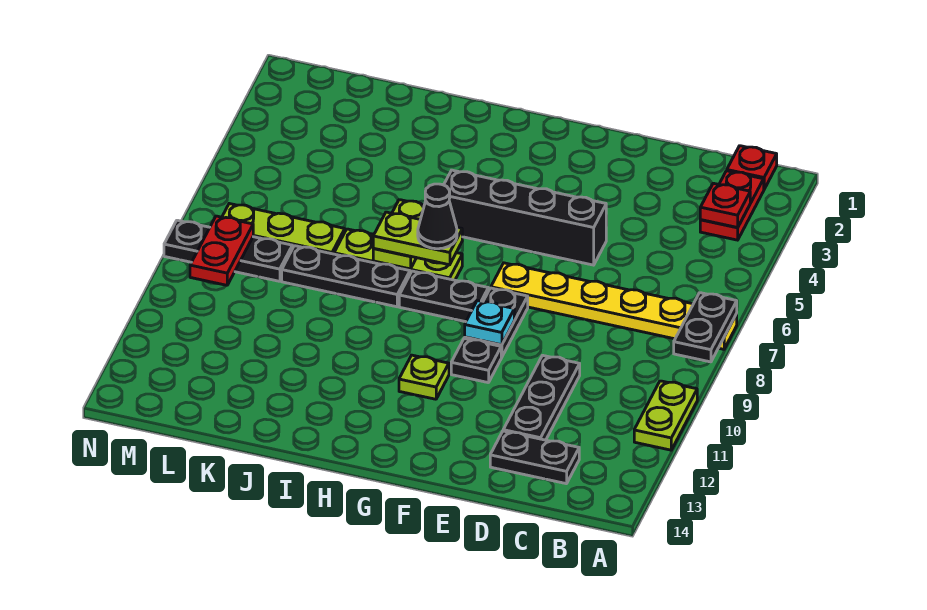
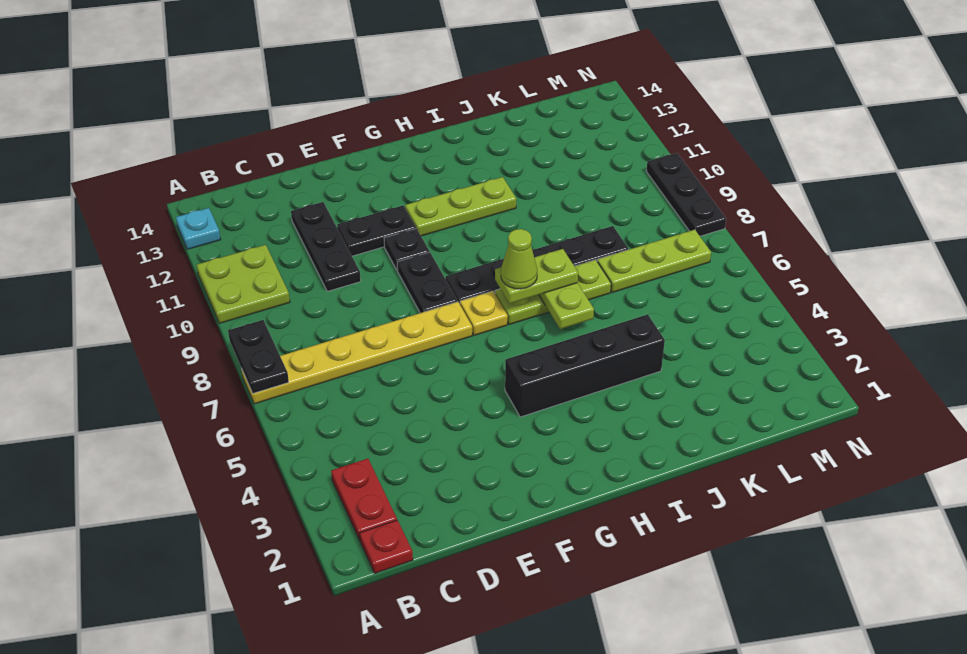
lime 1x2 plate [634,381,697,450] -> lime 2x2 plate [197,245,290,323]
red 1x1 plate [700,183,750,227] -> none
black 1x2 plate [490,431,579,484] -> black 1x2 plate moved to [337,206,416,256]
black 1x4 brick [444,170,606,265] -> black 1x4 brick moved to [505,314,665,417]
cyan 1x1 plate [465,301,514,345] -> cyan 1x1 plate moved to [176,208,221,249]
none -> yellow 1x1 plate [460,291,508,335]
lime 1x1 plate [399,355,449,399] -> lime 1x3 plate [405,177,516,236]
black 1x1 cone [418,184,457,249] -> lime 1x1 cone [501,229,537,289]
black 1x3 plate [164,220,292,281] -> black 1x3 plate turned to [646,153,726,236]
red 1x2 plate [190,216,253,285] -> none

